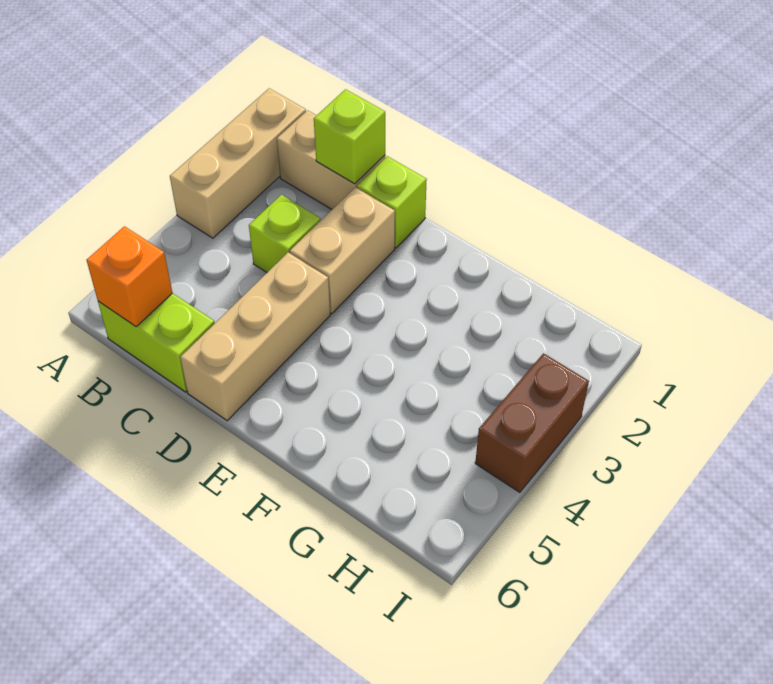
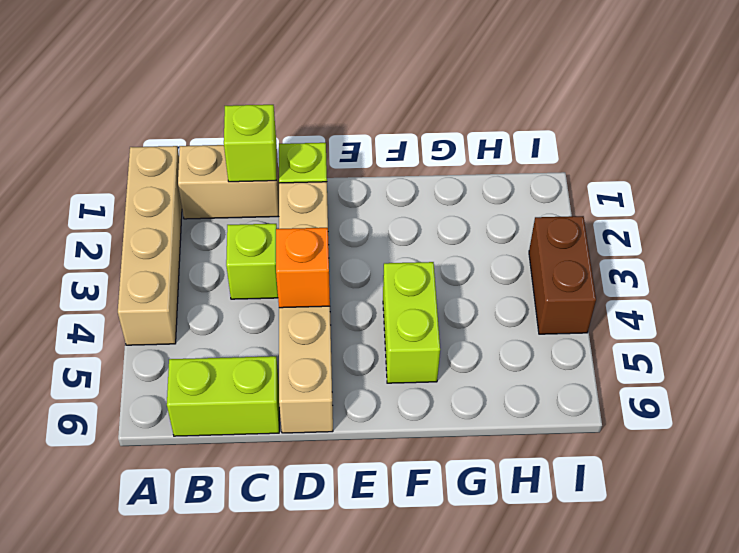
tan 1x3 brick [170,88,306,238] -> tan 1x4 brick [118,146,182,345]
orange 1x1 brick [87,226,173,327] -> orange 1x1 brick moved to [276,228,330,308]
none -> lime 1x2 brick [383,262,440,383]

